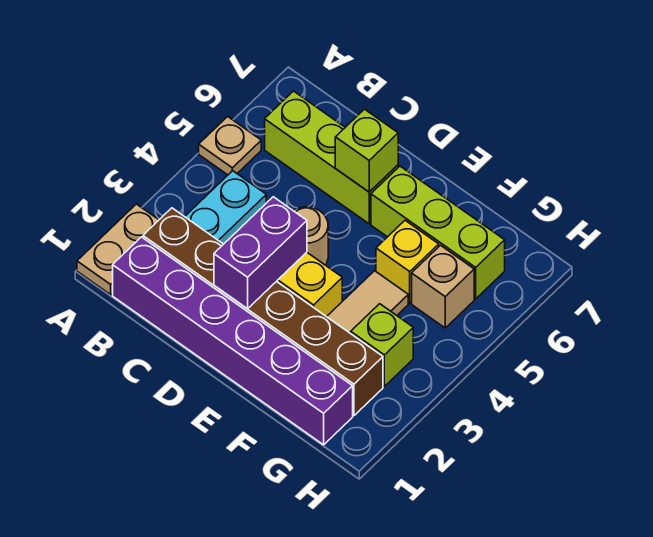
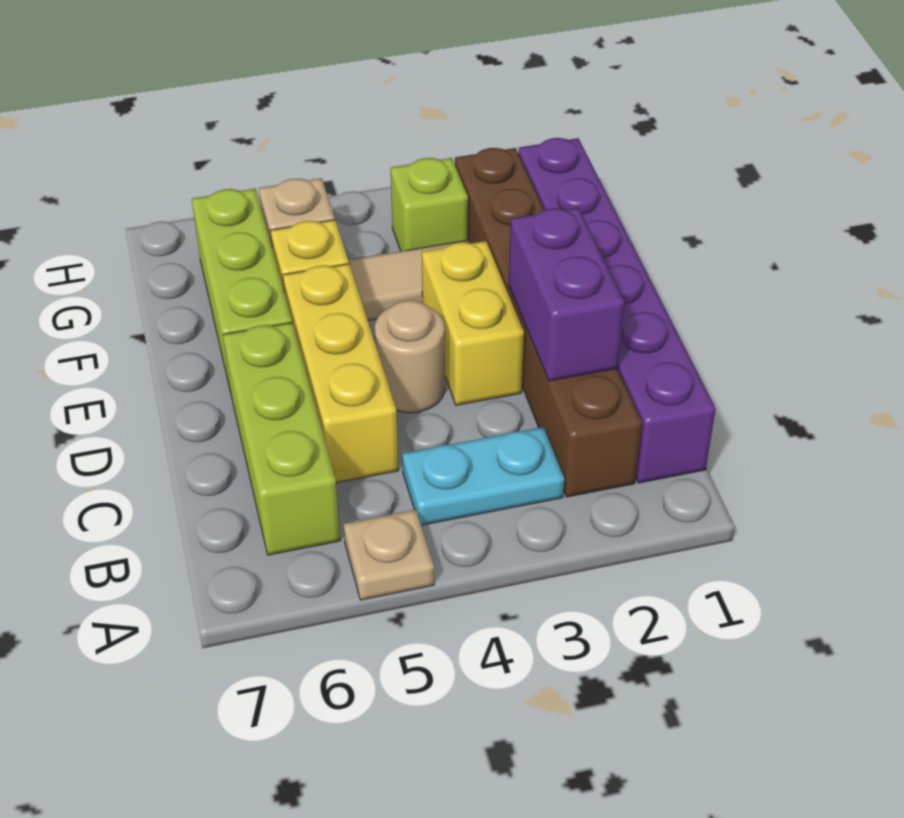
tan 1x2 plate [77,204,158,295] -> none
none -> yellow 1x3 brick [283,264,399,483]
purple 1x2 brick [214,197,307,309] -> purple 1x2 brick turned to [509,207,624,381]
lime 1x1 brick [335,109,398,192] -> none

